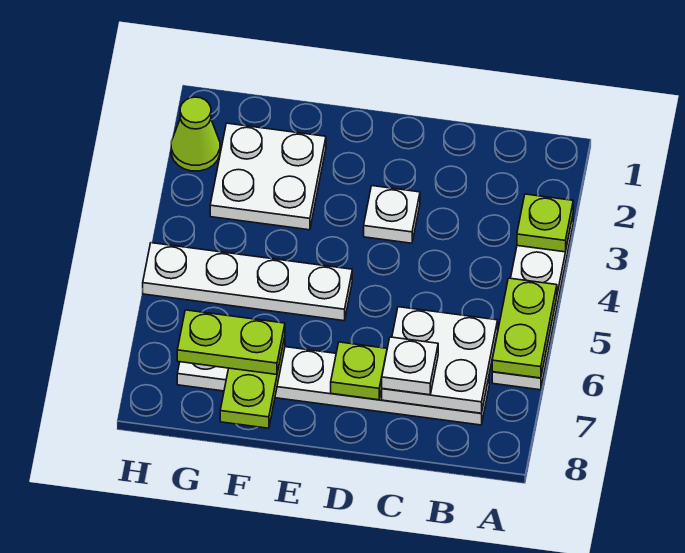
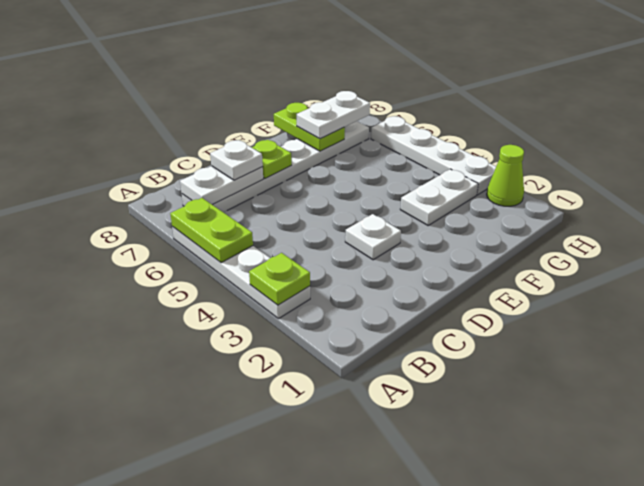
white 2x2 plate [382,307,498,413] -> white 1x2 plate [180,166,263,205]
white 1x4 plate [143,243,352,321] -> white 1x4 plate turned to [371,116,496,195]
white 2x2 plate [210,123,326,230] -> white 1x2 plate [400,169,478,225]
lime 1x2 plate [177,310,285,375] -> white 1x2 plate [297,91,370,139]

